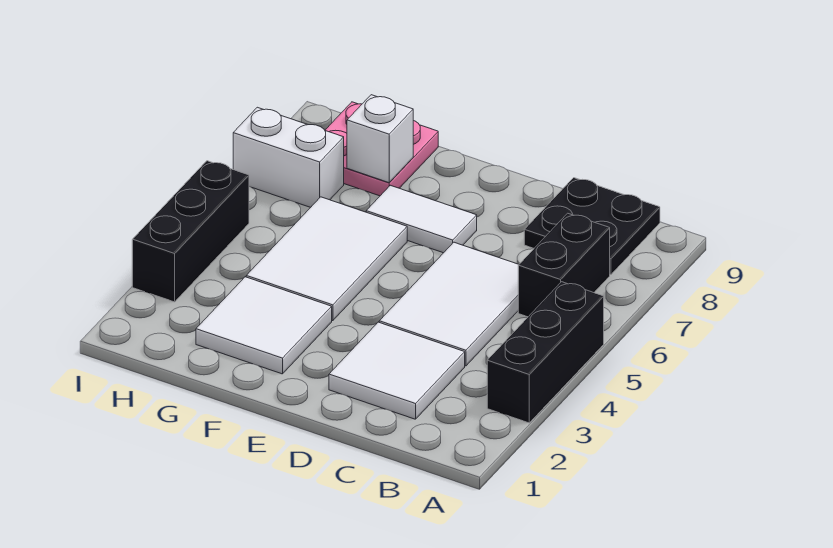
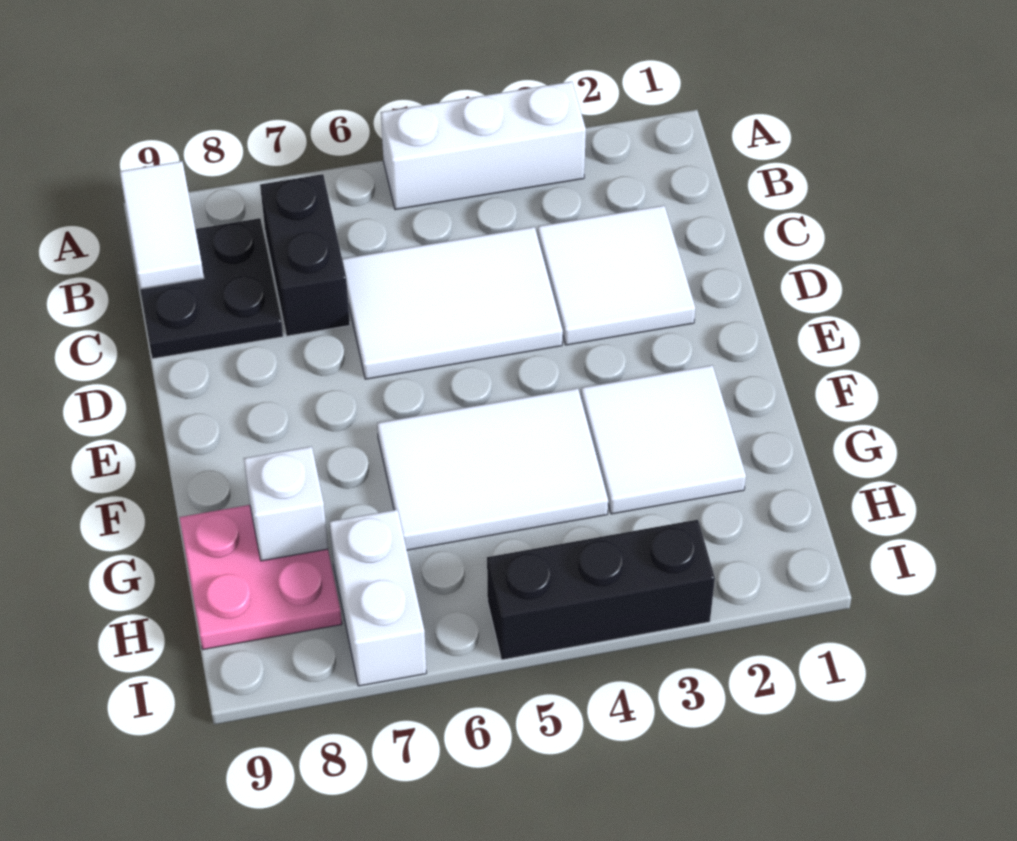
black 1x3 brick [487,282,604,423] -> white 1x3 brick [381,82,586,210]
black 1x2 brick [518,213,610,317] -> black 1x2 brick turned to [260,174,350,336]
white 1x2 tile [366,185,477,253] -> white 1x2 tile moved to [120,161,204,289]

